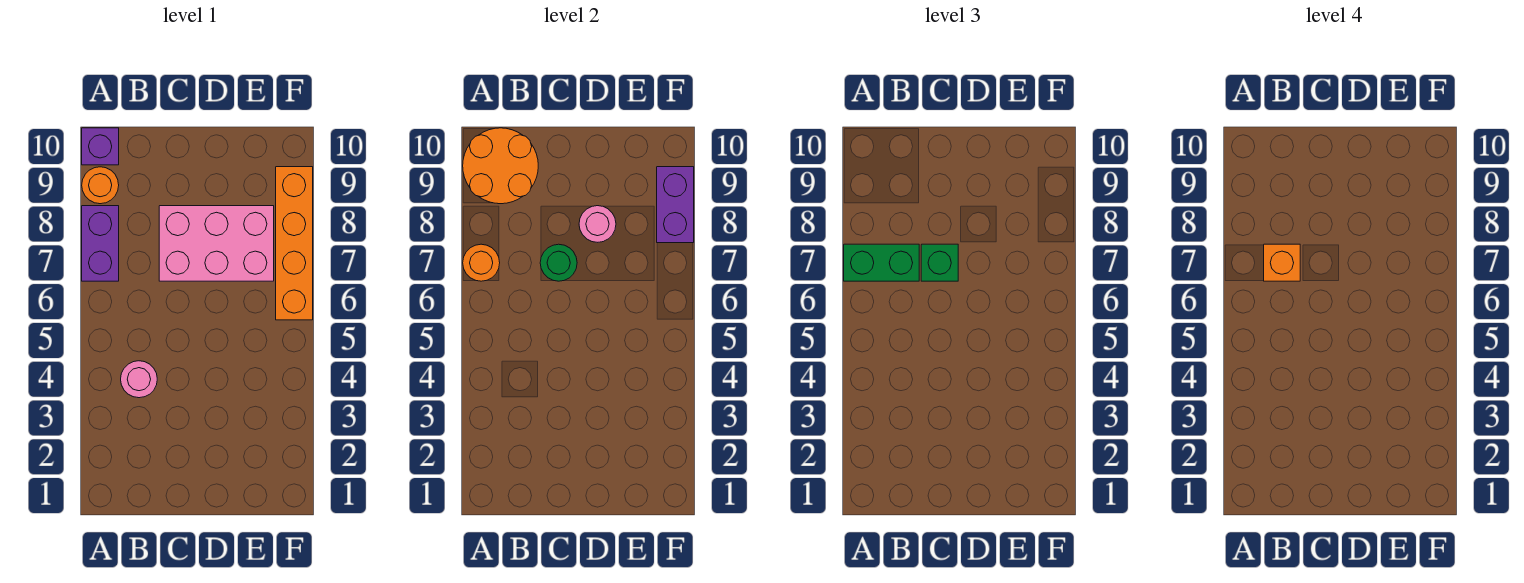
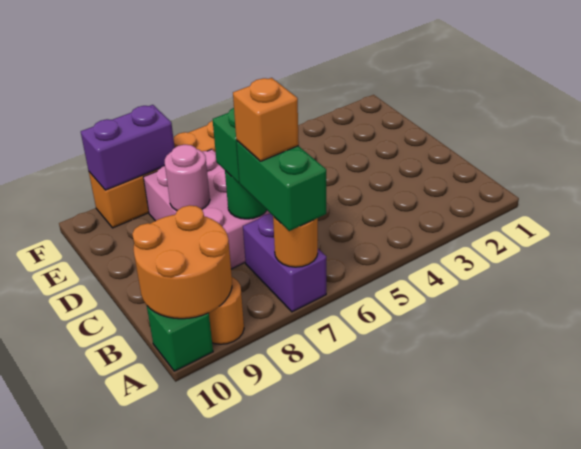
purple 1x2 brick [82,206,119,281] -> purple 1x2 brick turned to [243,214,326,312]
purple 1x1 brick [82,128,119,165] -> green 1x1 brick [147,306,213,371]
pink 1x1 round brick [121,361,157,398] -> none

